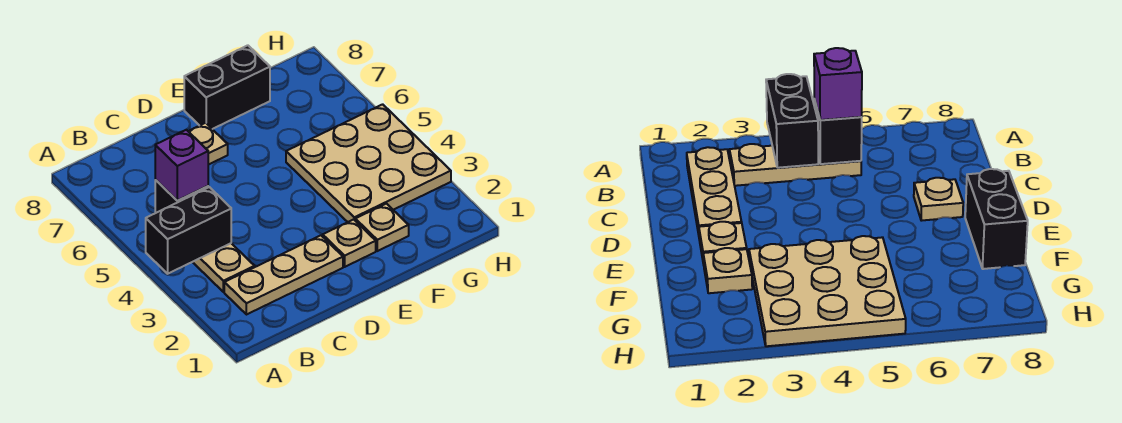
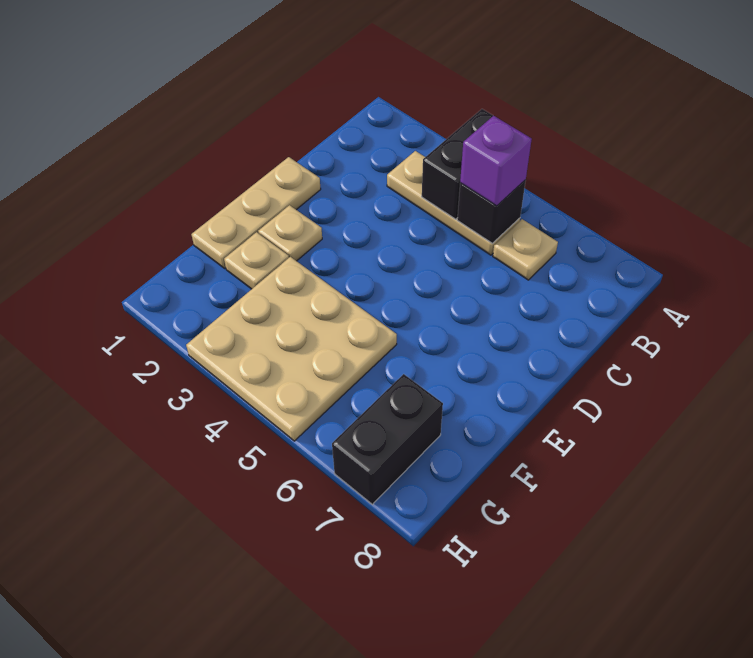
tan 1x3 plate [224,235,343,315] -> tan 1x3 plate moved to [191,157,321,268]
tan 1x1 plate [188,123,228,165] -> tan 1x1 plate moved to [493,219,558,280]
black 1x2 brick [184,45,270,129] -> black 1x2 brick moved to [332,374,443,504]

